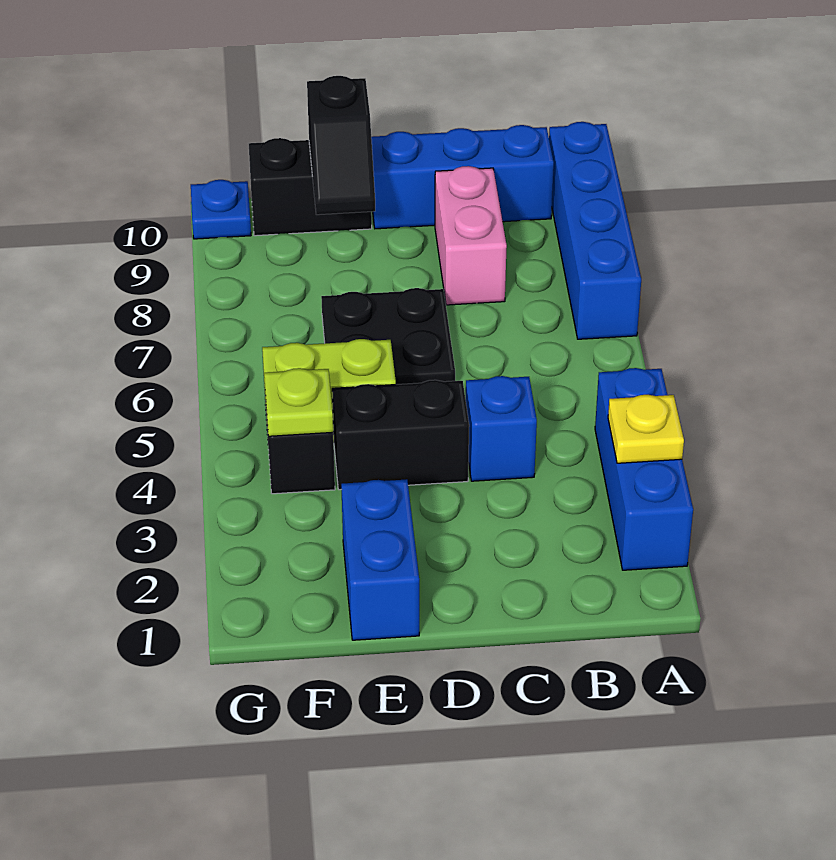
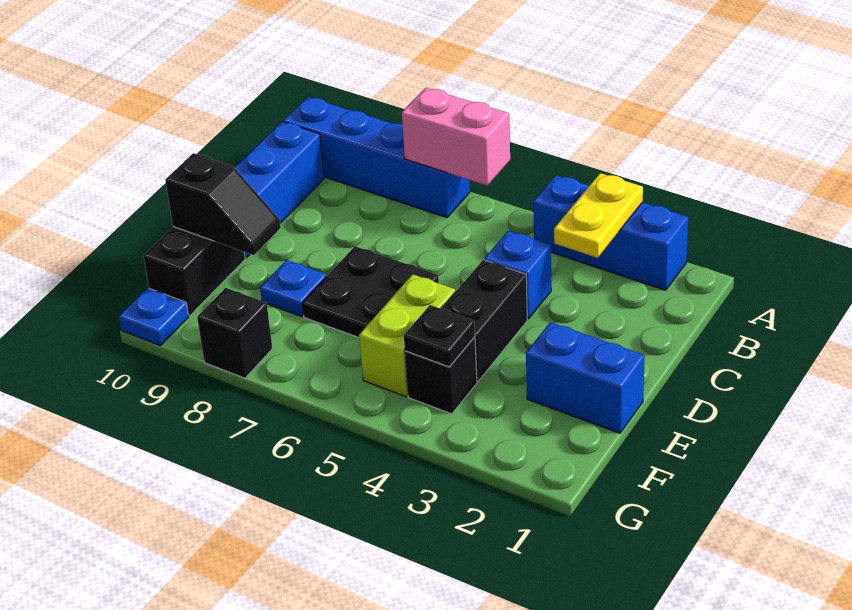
yellow 1x1 plate [608,395,684,463] -> yellow 1x2 plate [554,173,643,258]
pink 1x2 brick [435,166,507,305] -> pink 1x2 brick moved to [402,88,510,186]
none -> blue 1x1 plate [260,260,327,317]
lime 1x1 plate [264,368,333,436] -> black 1x1 plate [404,305,475,367]
none -> black 1x1 brick [197,288,273,378]

